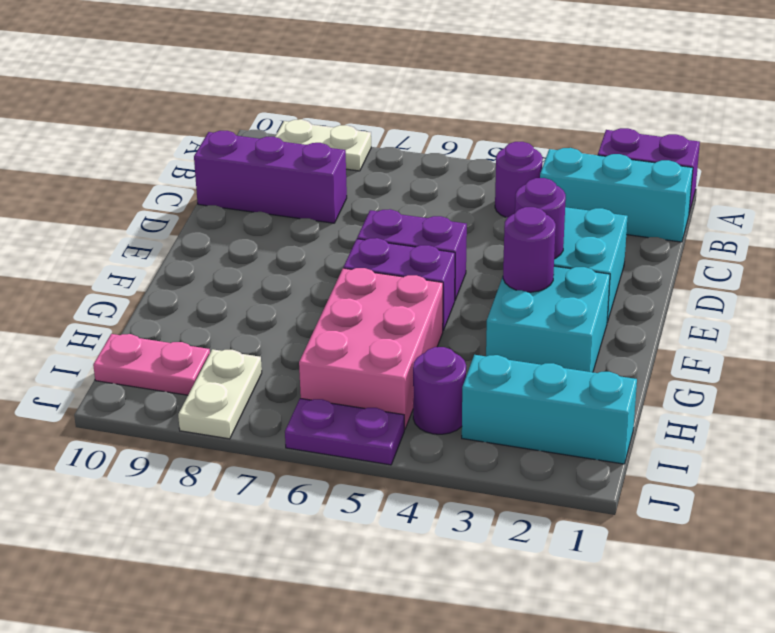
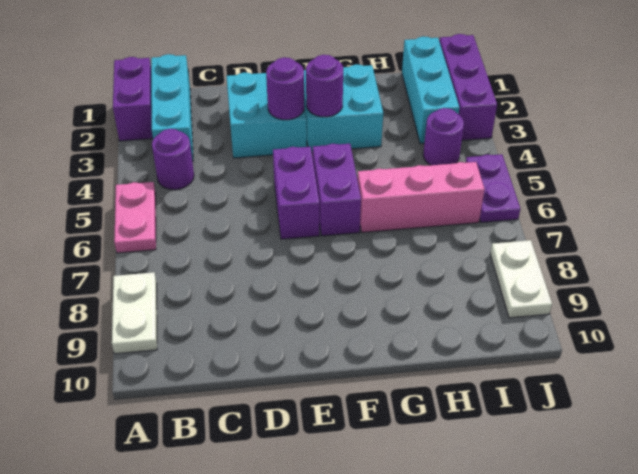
purple 1x3 brick [194,131,347,223] -> purple 1x3 brick moved to [439,34,497,140]
pink 2x3 brick [299,268,443,429] -> pink 1x3 brick [357,162,485,232]
white 1x2 plate [178,349,262,439] -> white 1x2 plate turned to [490,240,552,318]
pink 1x2 plate [93,334,210,395] -> pink 1x2 plate moved to [114,182,156,253]

